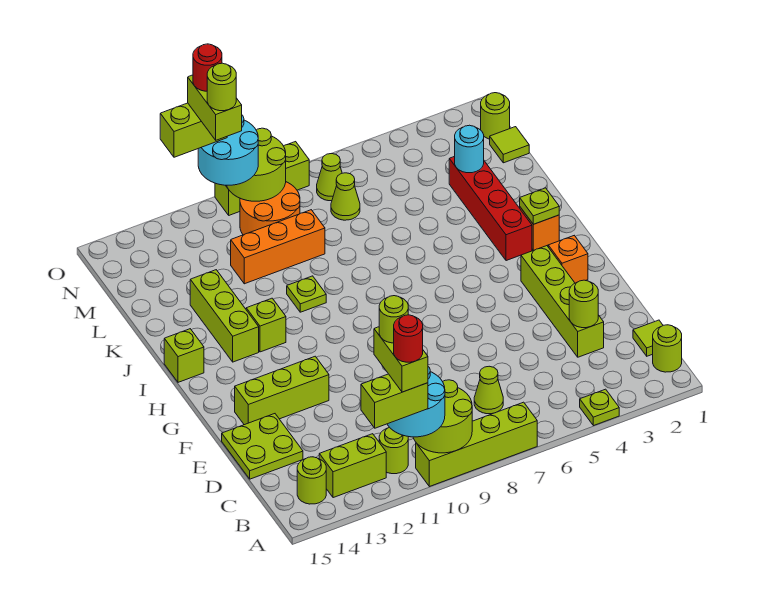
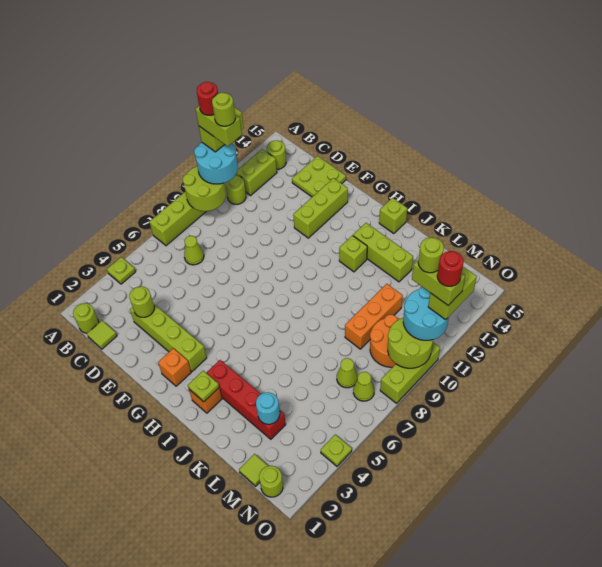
lime 1x1 plate [287,276,326,312] -> lime 1x1 plate moved to [321,434,352,466]

